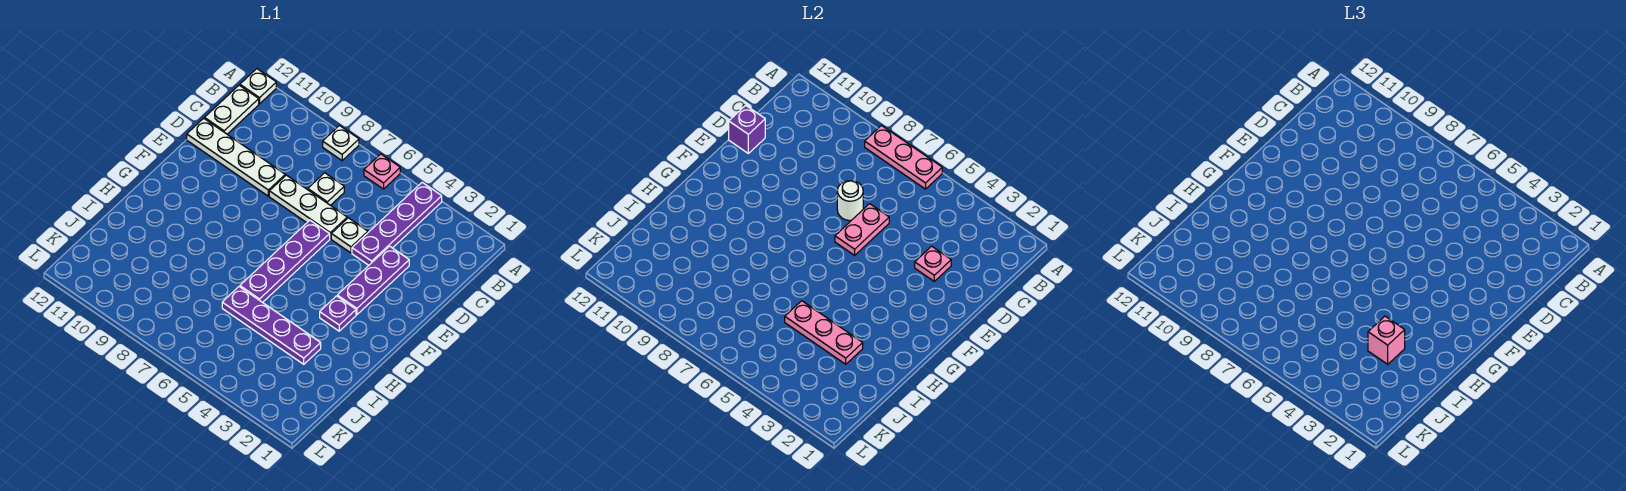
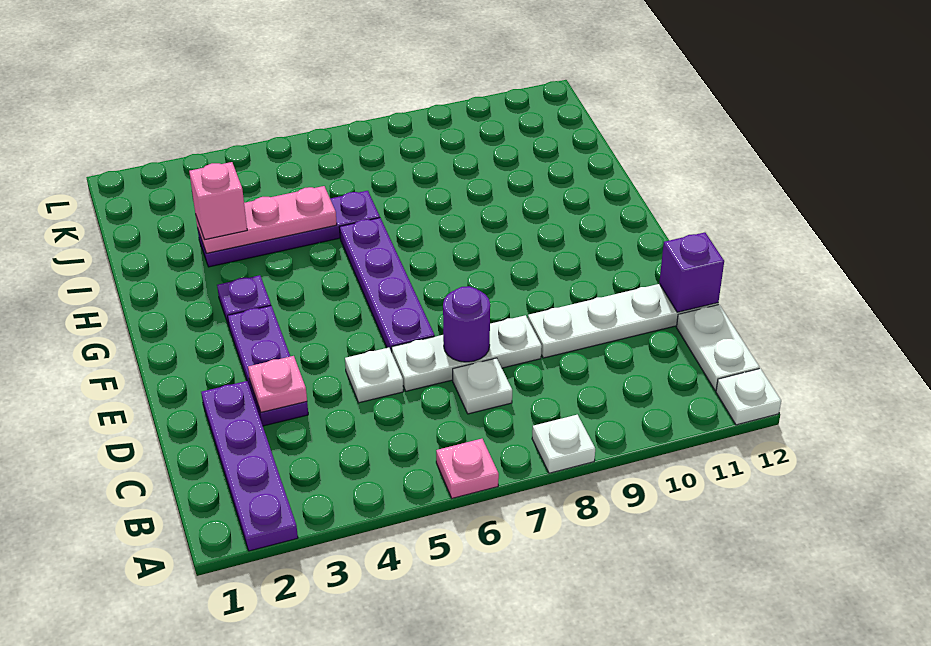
purple 1x4 plate [352,182,442,265] -> purple 1x4 plate moved to [201,381,298,551]
pink 1x3 plate [865,126,942,189] -> none
pink 1x2 plate [835,204,889,255] -> none
white 1x1 round brick [837,181,863,221] -> purple 1x1 round brick [443,286,490,362]

